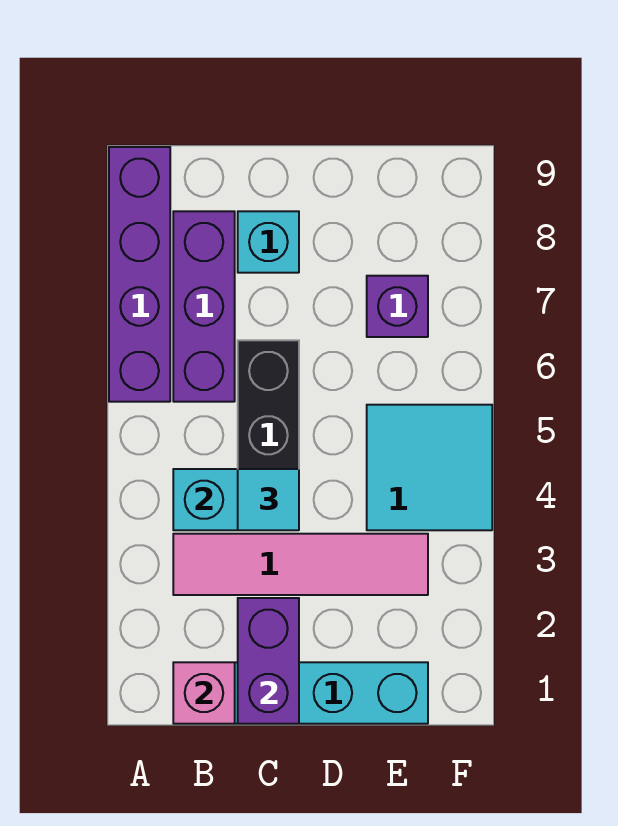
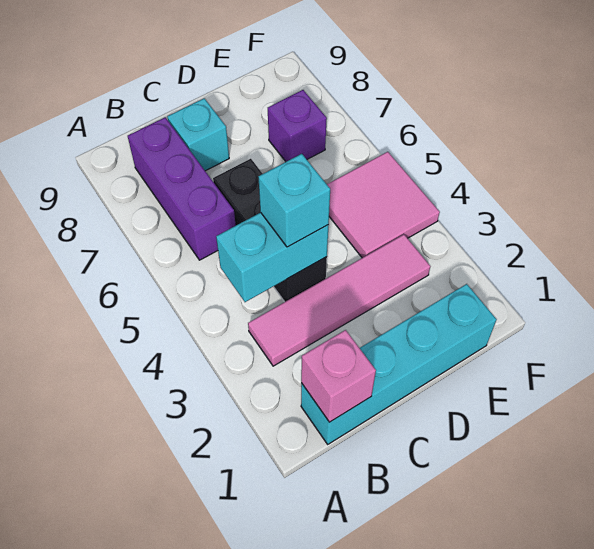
purple 1x4 brick [109,147,170,402] -> none
purple 1x2 brick [238,598,299,724] -> none
cyan 1x1 tile [238,469,299,530] -> cyan 1x1 brick [258,154,330,247]
cyan 2x2 tile [367,405,492,530] -> pink 2x2 tile [327,152,440,258]

